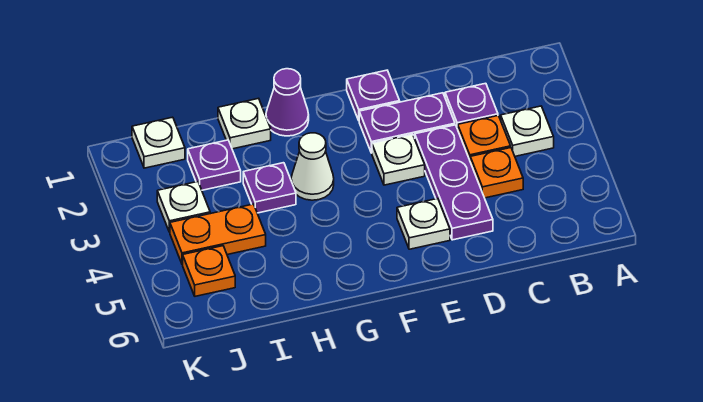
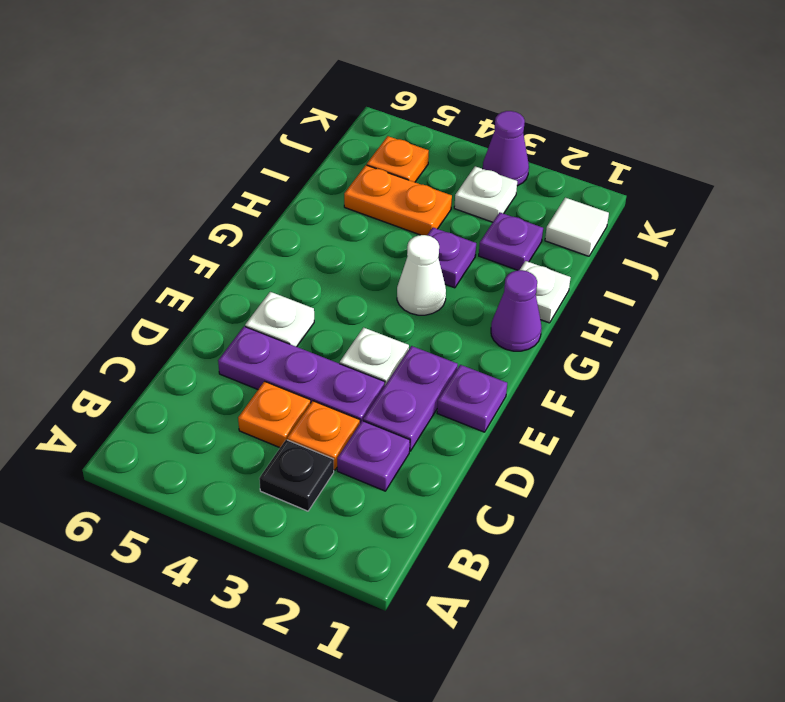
white 1x1 plate [501,106,554,156] -> black 1x1 plate [259,440,334,511]
orange 1x2 plate [170,204,266,264] -> orange 1x2 plate turned to [344,165,452,235]
white 1x1 plate [132,117,185,168] -> white 1x1 tile [545,198,609,256]
none -> purple 1x1 cone [483,111,529,186]

